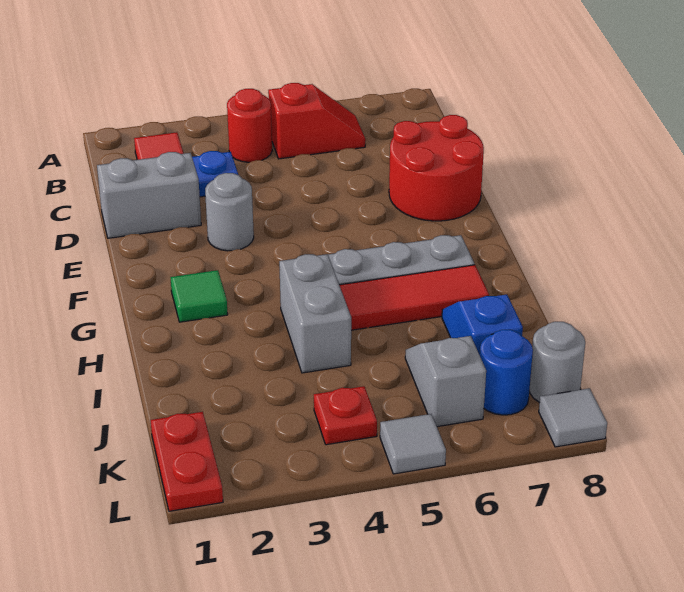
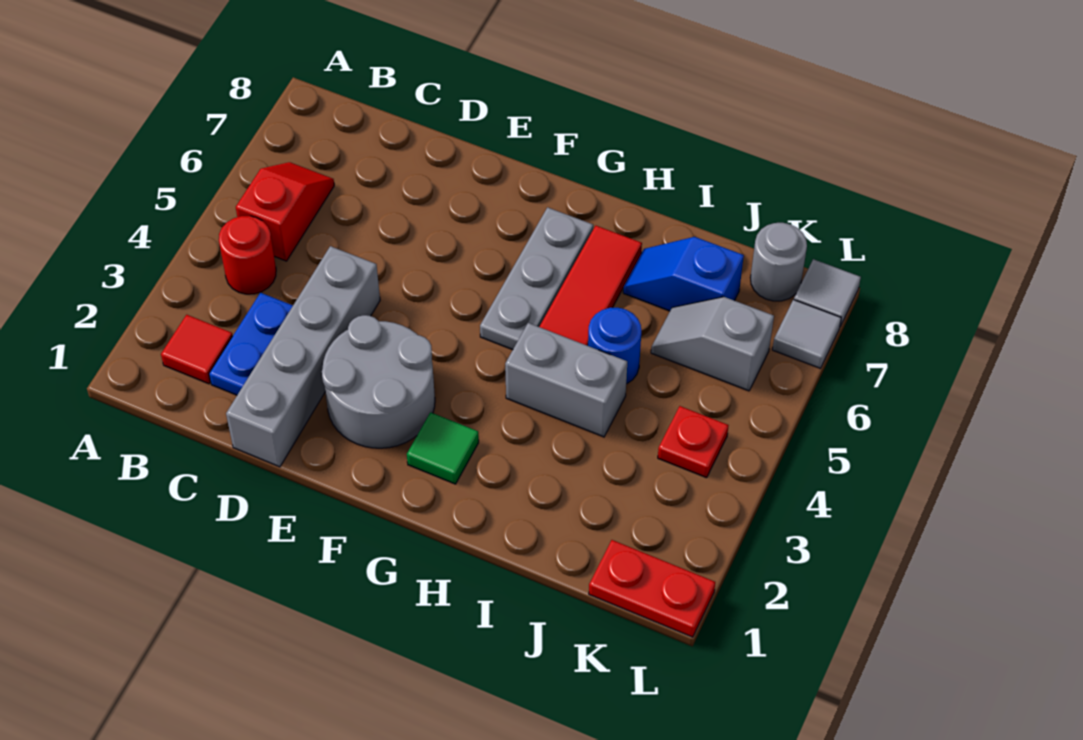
grey 1x2 brick [97,152,201,238] -> grey 1x4 brick [226,246,380,467]
red 2x2 round brick [389,115,484,221] -> none
grey 1x1 round brick [205,173,254,251] -> grey 2x2 round brick [322,315,435,448]
blue 1x1 round brick [480,330,533,415] -> blue 1x1 round brick moved to [588,308,641,384]
grey 1x1 tile [380,414,446,474] -> grey 1x1 tile moved to [772,300,841,368]

